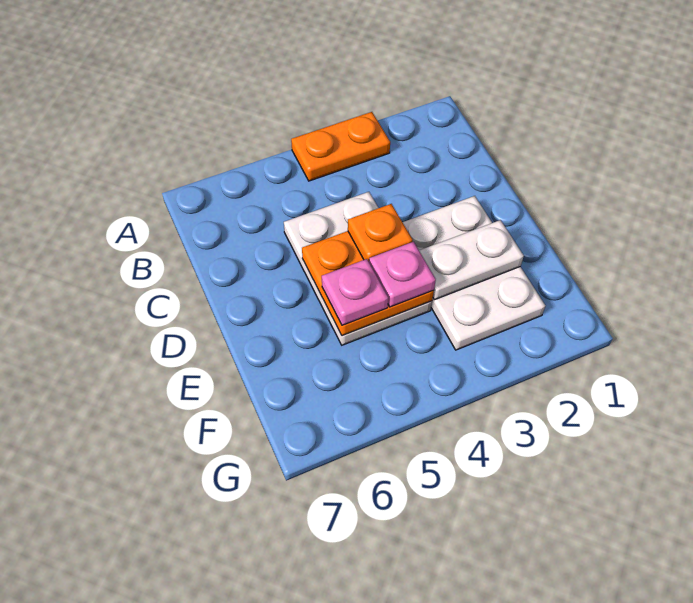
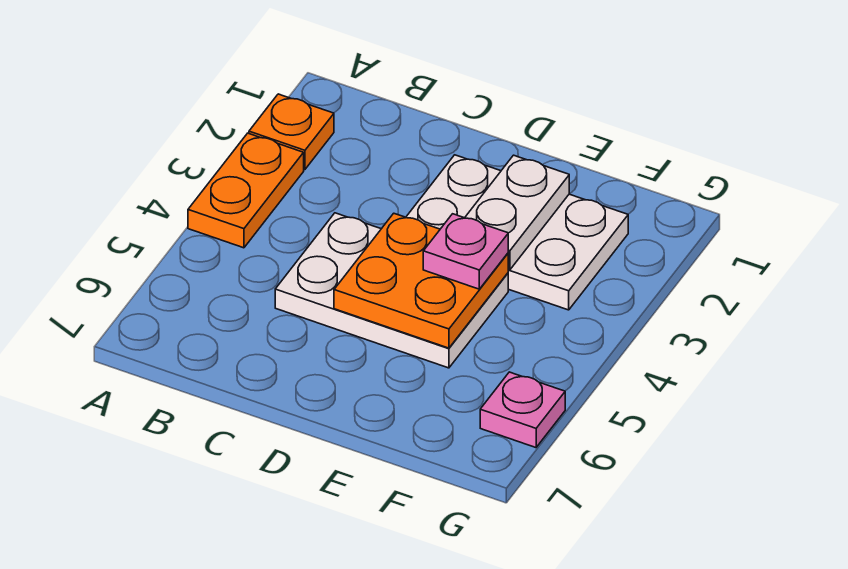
orange 1x1 plate [348,204,412,261] -> orange 1x1 plate moved to [249,94,334,170]
pink 1x1 plate [322,259,388,325] -> pink 1x1 plate moved to [480,372,565,448]

